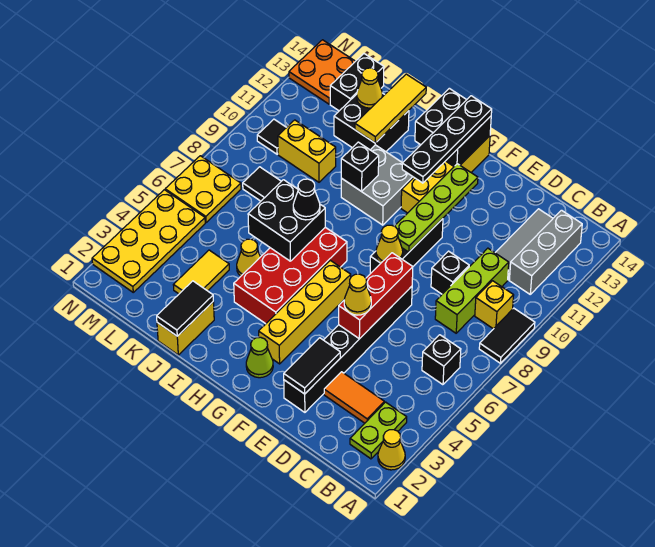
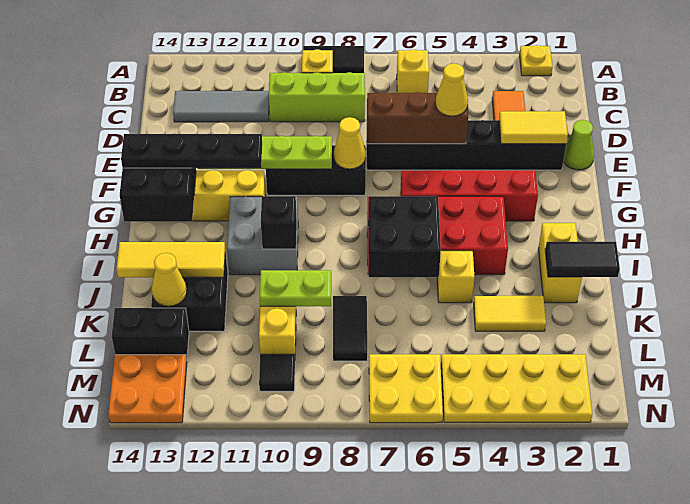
yellow 1x1 cone [378,430,405,470] -> yellow 1x1 plate [520,45,552,76]
lime 1x2 plate [350,402,407,459] -> lime 1x2 plate moved to [260,270,331,306]
black 1x1 brick [422,335,461,385] -> yellow 1x1 brick [397,49,429,93]
grey 1x3 brick [509,210,582,294] -> none
black 1x1 brick [431,251,469,294] -> none
black 1x2 tile [284,338,340,394] -> yellow 1x2 tile [499,111,568,144]
red 1x3 brick [339,253,413,339] -> brown 1x3 brick [367,92,468,144]
lime 1x1 cone [246,337,273,378] -> lime 1x1 cone moved to [563,120,594,170]
yellow 1x4 brick [259,260,351,364] -> red 1x4 brick [400,170,538,221]
black 1x1 cone [293,179,320,220] -> none
yellow 1x2 brick [157,302,214,355] -> yellow 1x2 brick turned to [538,223,582,303]
yellow 1x1 cone [237,239,260,276] -> yellow 1x1 brick [437,251,474,303]

